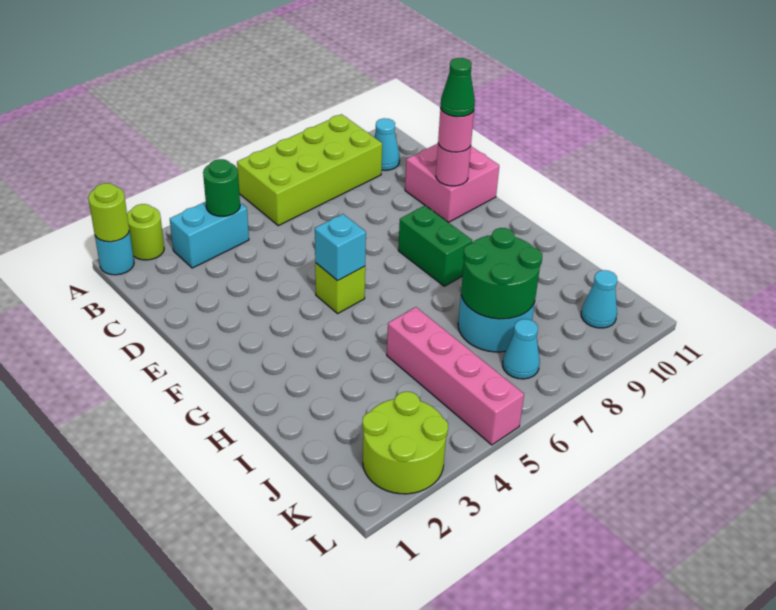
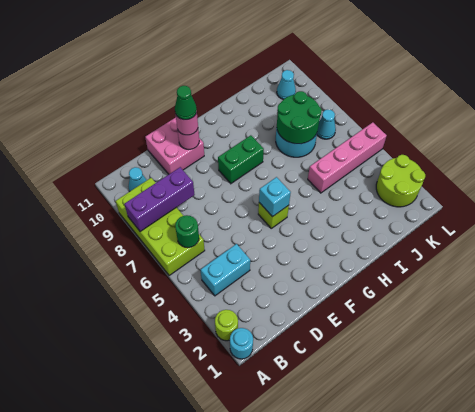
lime 1x1 round brick [88,183,129,242] -> none
none -> purple 1x3 brick [125,167,195,232]
cyan 1x2 brick [170,202,249,268] -> cyan 1x2 brick turned to [200,244,250,296]
green 1x1 round brick [203,159,240,216] -> green 1x1 round brick moved to [175,215,199,248]

